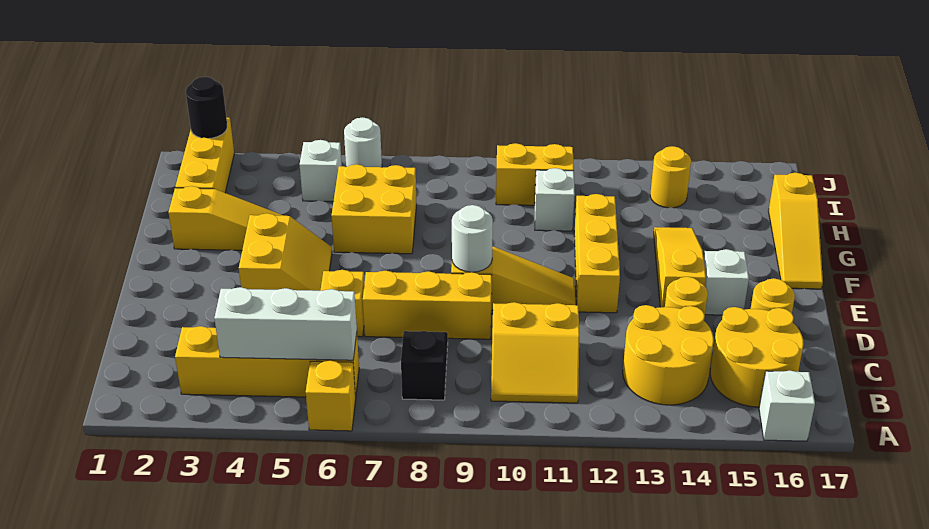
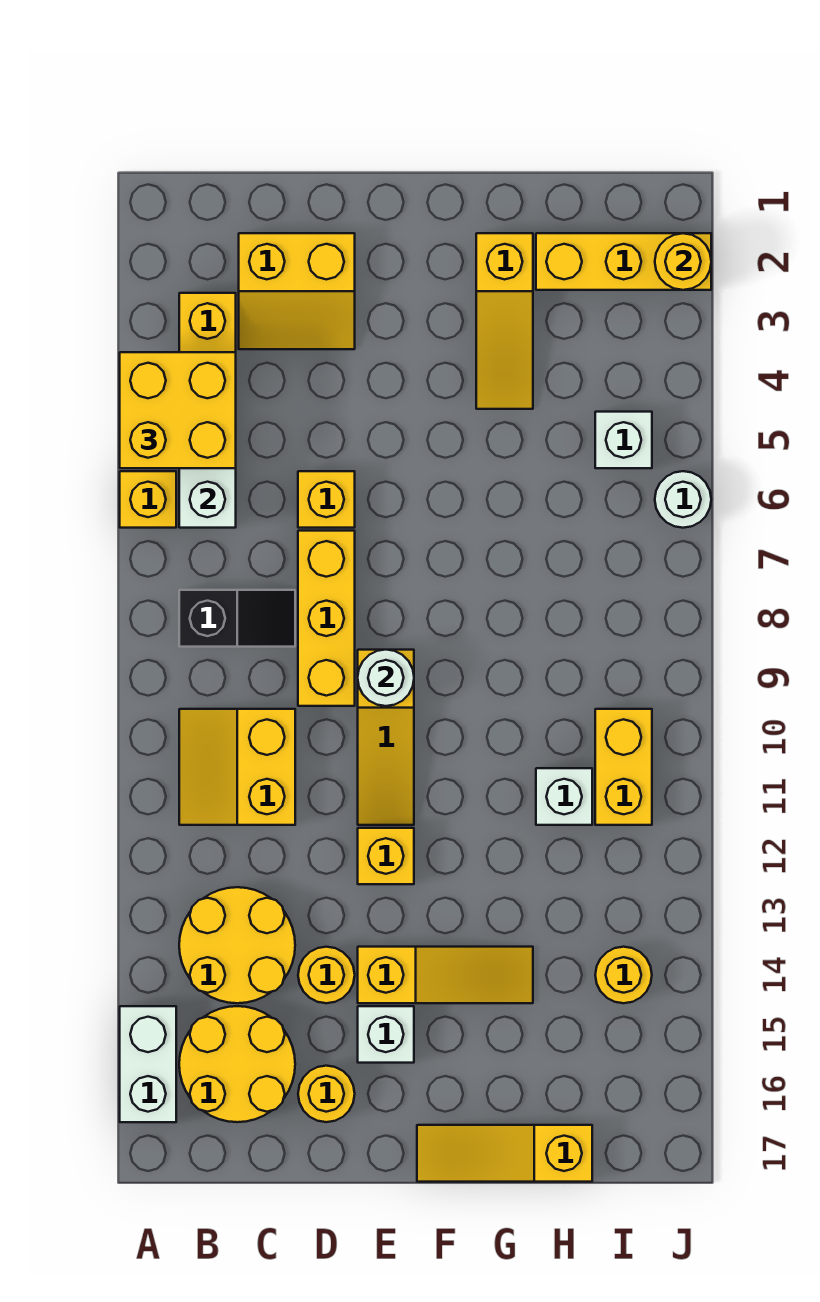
white 1x1 brick [759,370,815,441] -> white 1x2 brick [120,1006,176,1122]
yellow 2x2 slope [239,213,332,291] -> yellow 2x2 slope moved to [239,233,355,349]
yellow 1x3 brick [574,194,620,313] -> yellow 1x1 brick [358,828,414,884]
yellow 2x2 brick [331,164,416,254] -> yellow 2x2 brick moved to [120,352,236,468]
black 1x1 round brick [186,77,227,138] -> yellow 1x1 round brick [655,233,711,290]

